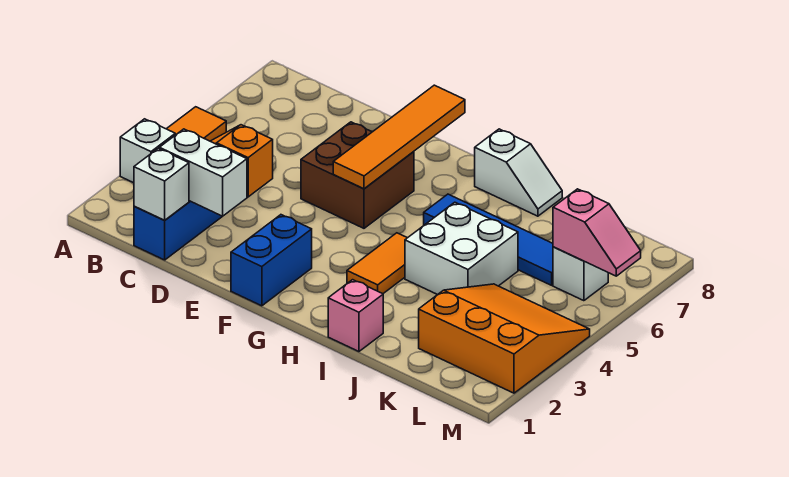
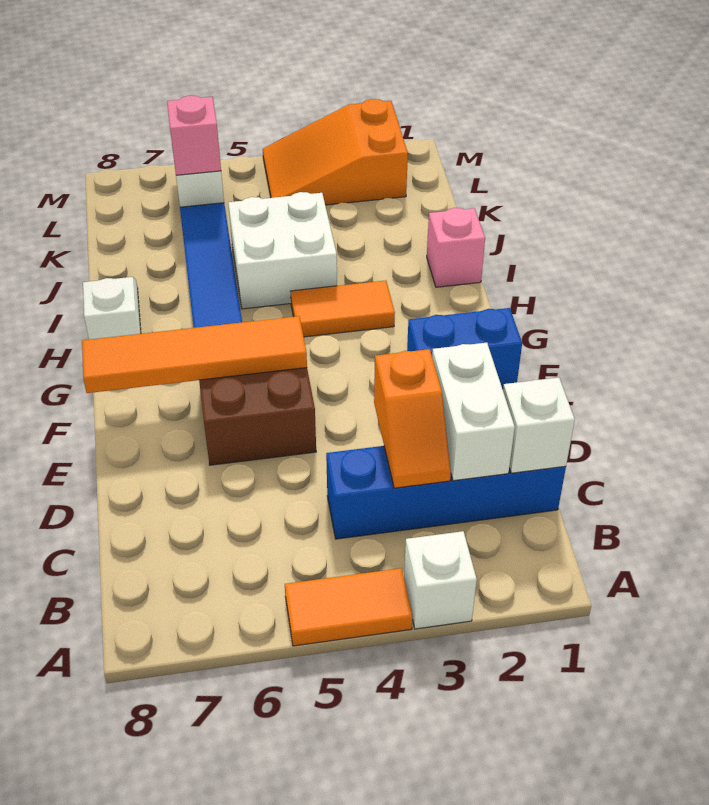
orange 3x3 slope [419,284,590,393] -> orange 2x3 slope [263,99,408,205]

